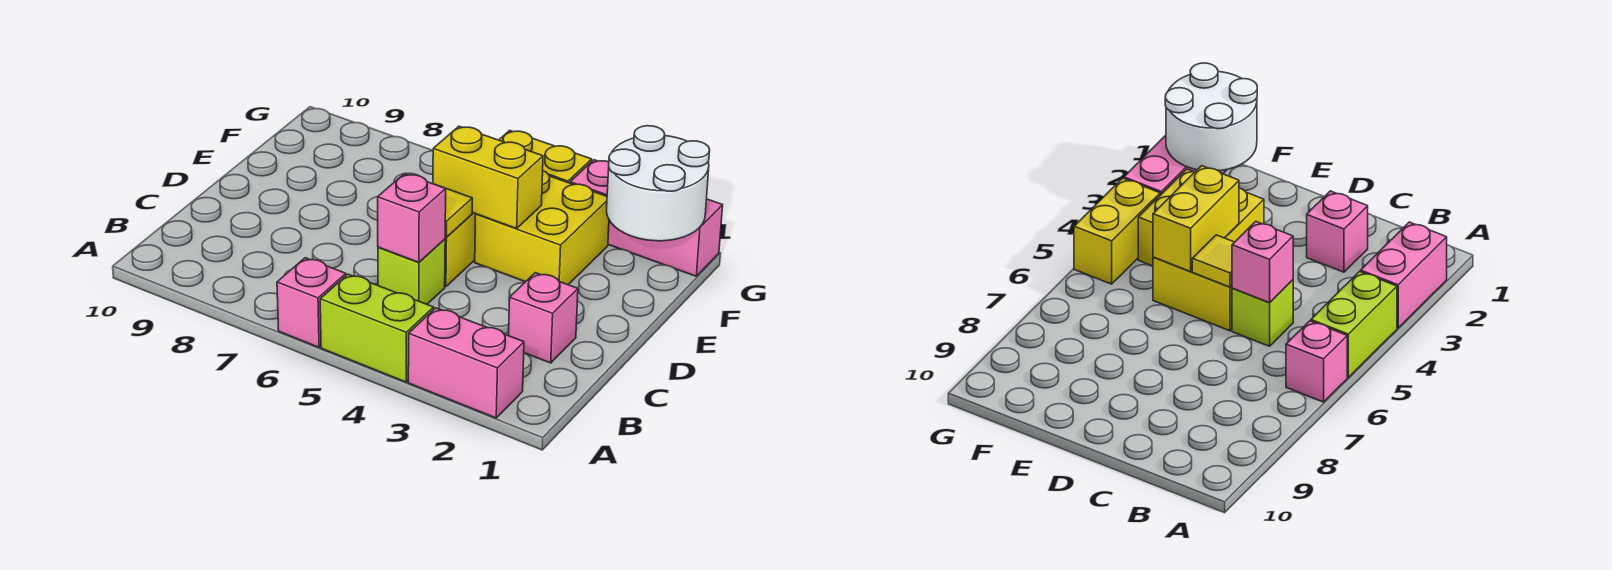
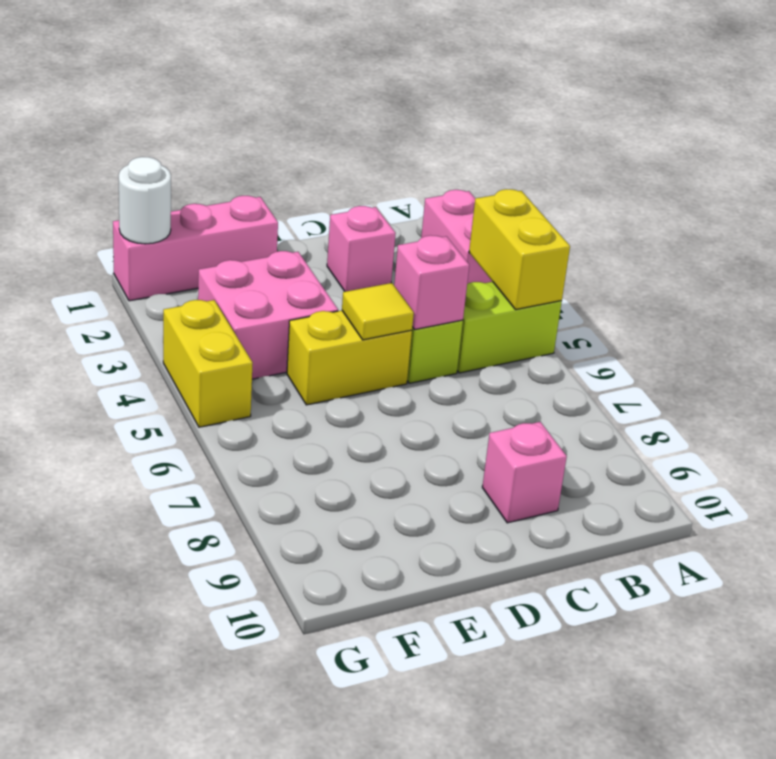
lime 1x2 brick [320,274,434,382] -> lime 1x2 brick turned to [457,282,562,373]
pink 1x1 brick [277,258,346,347] -> pink 1x1 brick moved to [482,422,567,523]
yellow 2x2 brick [475,171,609,285] -> pink 2x2 brick [198,251,338,379]
yellow 1x2 brick [433,126,543,229] -> yellow 1x2 brick moved to [469,189,570,310]
white 2x2 round brick [607,126,710,241] -> white 1x1 round brick [119,157,171,244]
pink 1x3 brick [570,160,723,276] -> pink 1x3 brick turned to [113,196,278,301]

